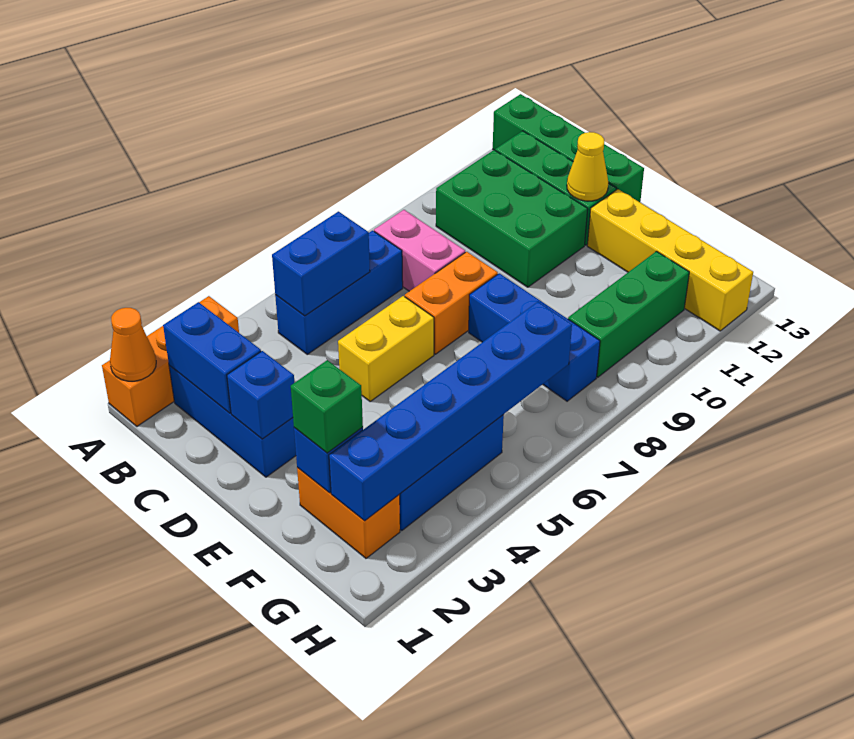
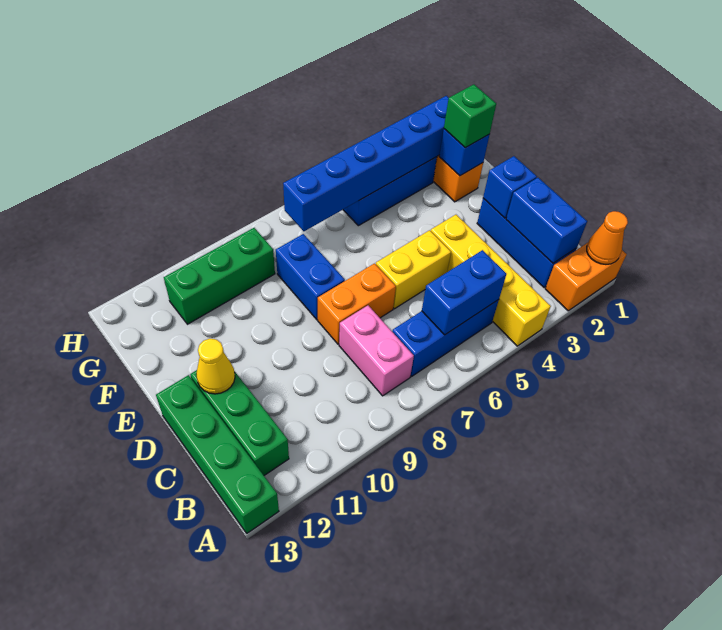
orange 1x3 brick [102,296,239,426] -> orange 1x2 brick [545,243,627,311]
green 2x3 brick [436,150,588,287] -> none
blue 1x3 brick [469,273,600,401] -> blue 1x2 brick [276,234,345,320]
yellow 1x4 brick [587,189,753,331] -> yellow 1x4 brick moved to [431,215,551,346]

